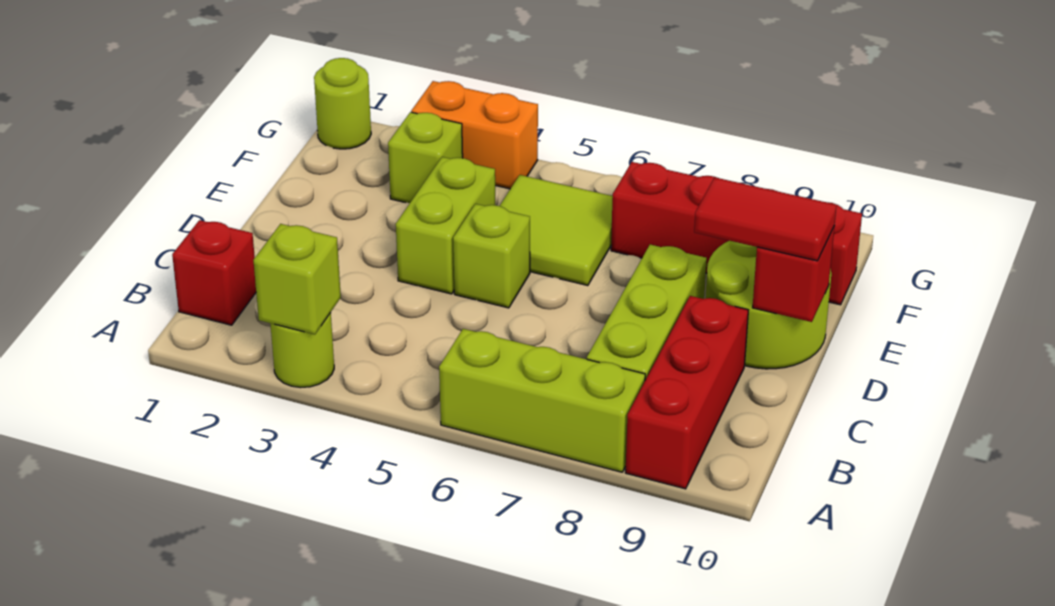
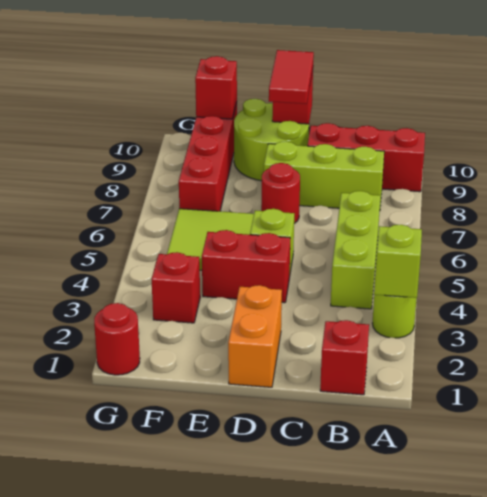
lime 1x3 brick [439,329,645,472] -> lime 1x3 brick moved to [331,191,380,309]
lime 1x2 brick [396,157,495,294] -> red 1x2 brick [202,230,290,303]
none -> red 1x1 round brick [261,163,300,223]
lime 1x1 brick [388,112,463,203] -> red 1x1 brick [152,252,200,323]
none -> red 1x1 brick [195,56,237,119]
lime 1x1 round brick [314,58,371,149] -> red 1x1 round brick [94,303,140,375]
orange 1x2 brick [411,81,538,189] -> orange 1x2 brick moved to [228,285,282,387]

